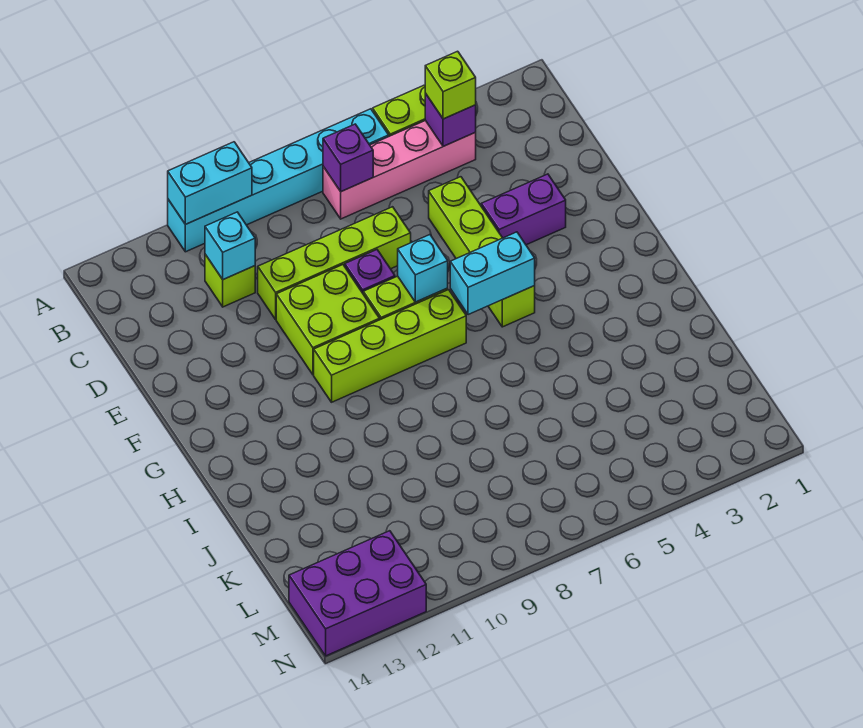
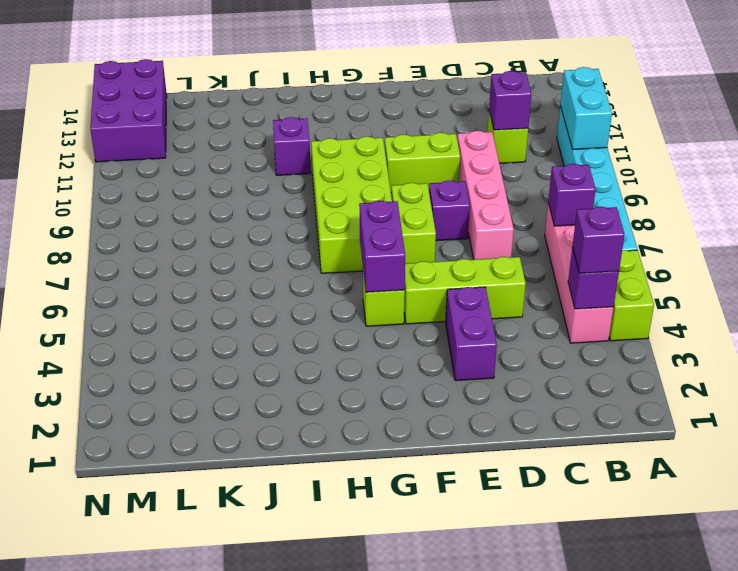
lime 1x1 brick [425,51,476,119] -> purple 1x1 brick [572,207,625,274]
cyan 1x1 brick [205,212,255,280] -> purple 1x1 brick [489,71,531,130]
lime 1x4 brick [258,207,411,319] -> pink 1x4 brick [457,131,514,260]
lime 2x2 brick [276,265,380,375] -> lime 1x2 brick [385,133,460,191]
cyan 1x1 brick [398,235,448,302] -> none
cyan 1x2 brick [450,232,535,315] -> purple 1x2 brick [359,201,405,292]
lime 1x4 brick [314,290,466,402] -> lime 2x4 brick [311,136,392,273]
none -> purple 1x1 brick [273,117,311,175]

